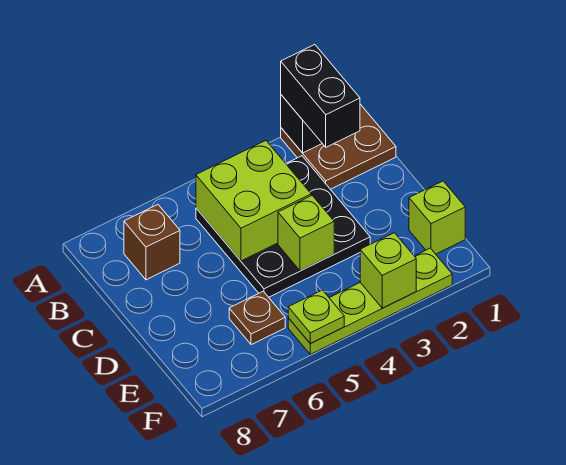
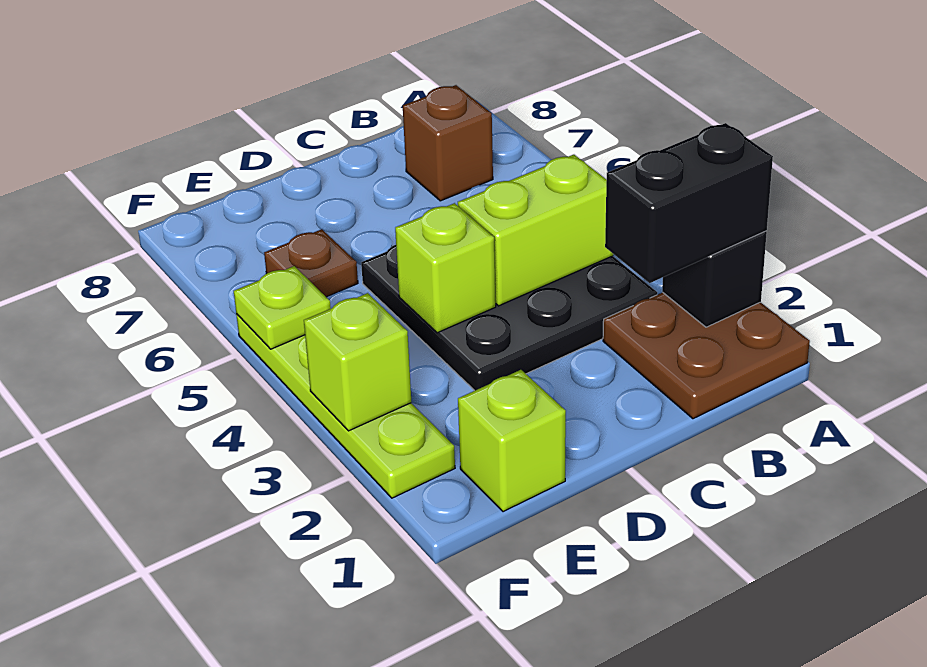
lime 2x2 brick [196,141,311,261] -> lime 1x2 brick [458,155,613,306]

